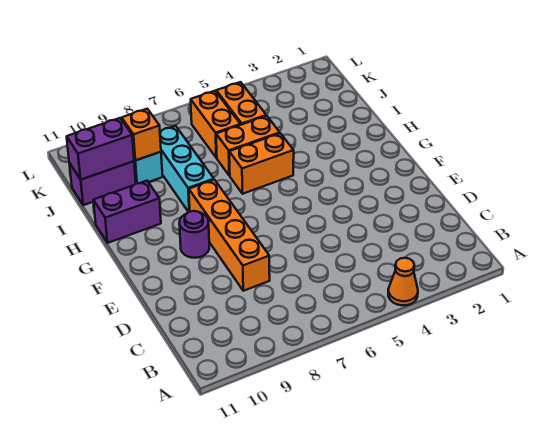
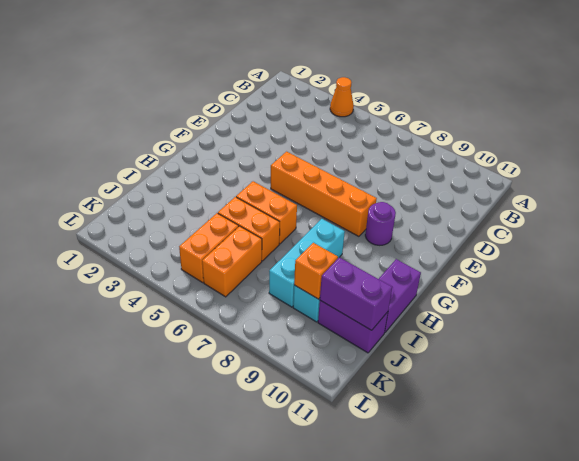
orange 1x4 brick [189,180,270,291] -> orange 1x4 brick turned to [271,152,377,236]
purple 1x2 brick [93,181,161,243] -> purple 1x2 brick turned to [379,259,421,332]

